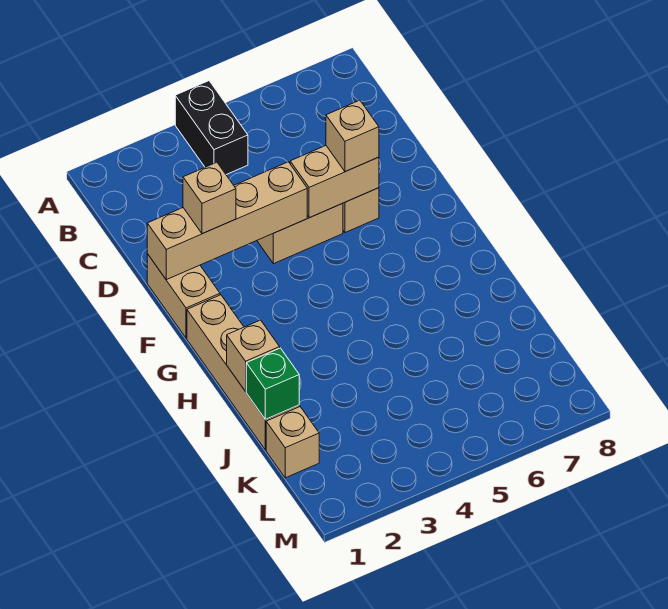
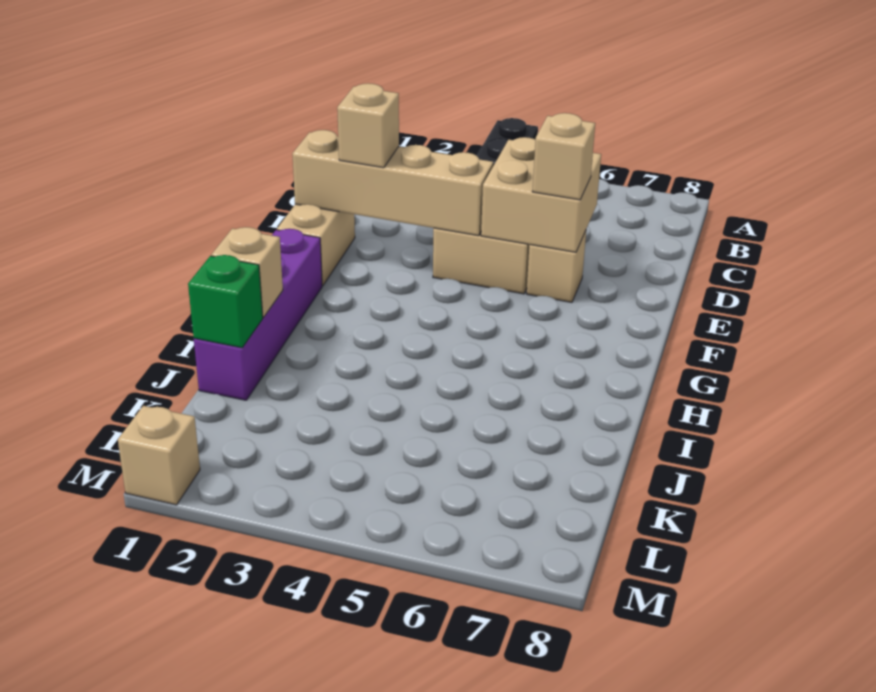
tan 1x2 brick [290,146,379,218] -> tan 2x2 brick [481,137,601,252]
tan 1x4 brick [187,295,299,450] -> purple 1x4 brick [194,229,322,400]
tan 1x1 brick [266,407,319,478] -> tan 1x1 brick moved to [118,406,200,505]

